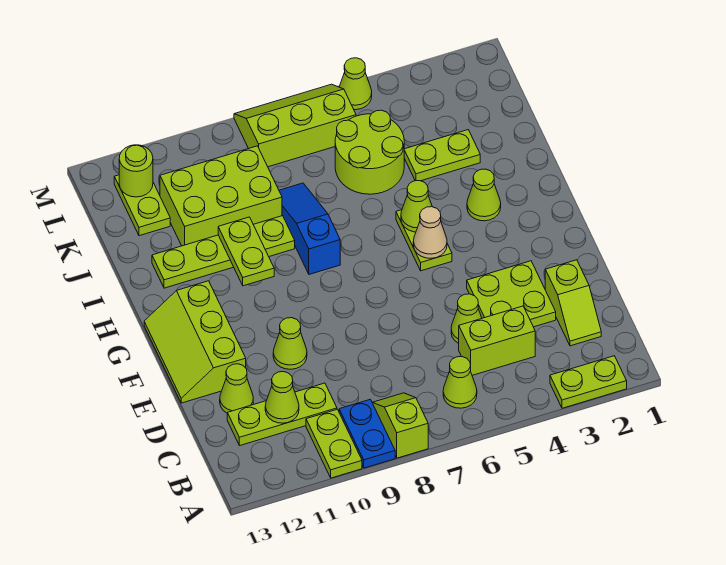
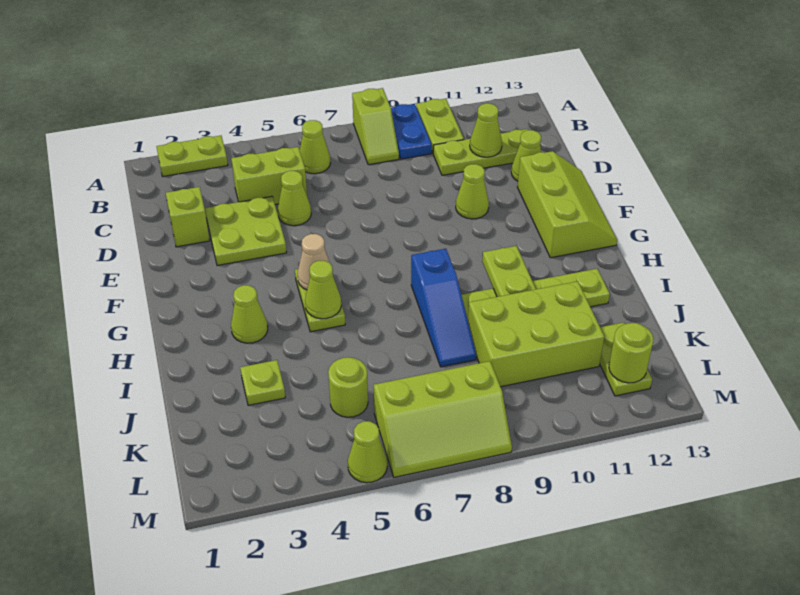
lime 1x2 plate [404,130,480,181] -> lime 1x1 plate [240,360,285,405]
lime 2x2 round brick [335,110,404,194] -> lime 1x1 round brick [328,357,368,417]

